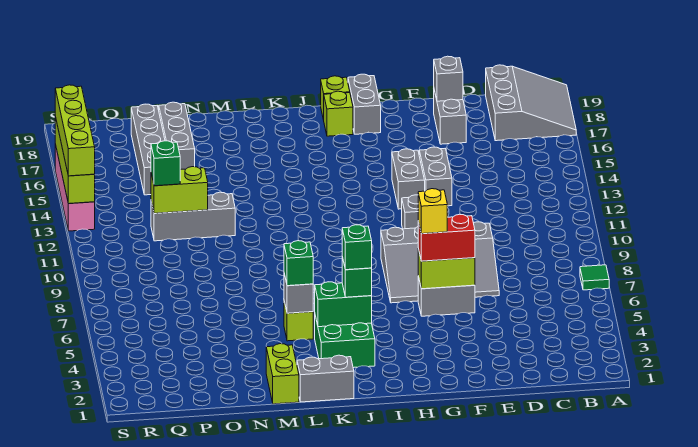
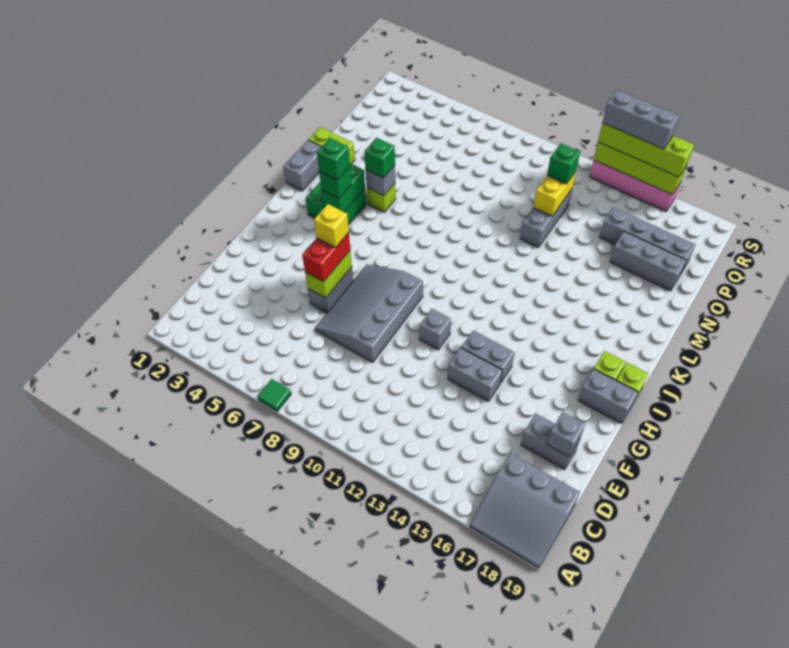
lime 1x2 brick [151,167,208,213] -> yellow 1x2 brick [533,171,576,216]
none -> grey 1x3 brick [602,90,679,149]

